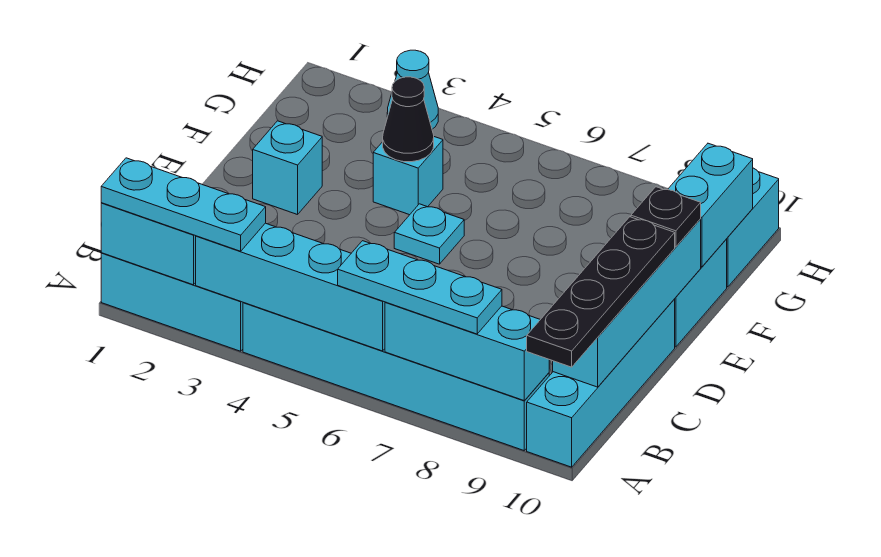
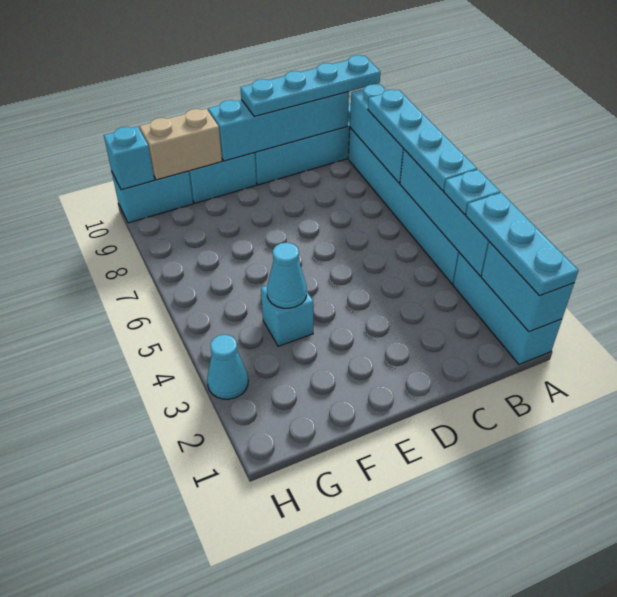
cyan 1x3 plate [338,241,502,334] -> cyan 1x4 plate [368,90,477,191]
black 1x4 plate [527,217,675,367] -> cyan 1x4 plate [241,55,380,117]
cyan 1x1 brick [253,121,322,215] -> cyan 1x1 brick moved to [104,126,154,190]
cyan 1x1 plate [394,204,464,264] -> cyan 1x1 plate moved to [444,170,500,215]
black 1x1 plate [631,187,701,247] -> none
black 1x1 cone [383,77,434,162] -> cyan 1x1 cone [267,243,307,308]
cyan 1x2 brick [668,143,753,267] -> tan 1x2 brick [140,109,222,180]

